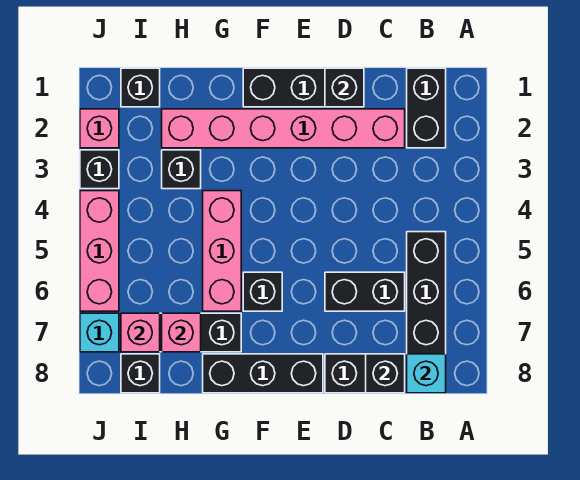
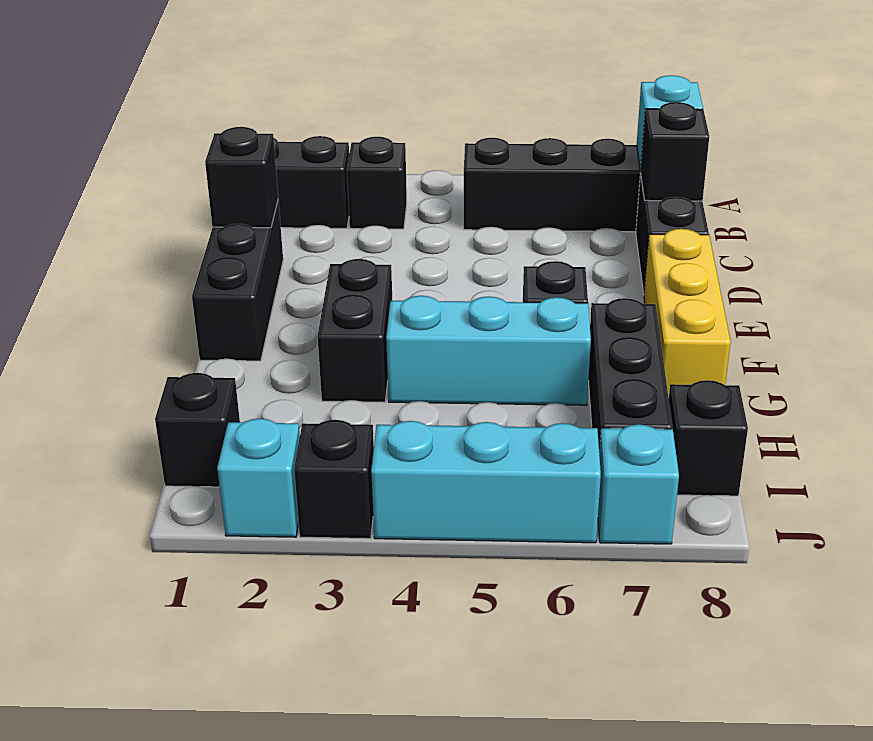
pink 1x6 brick [162,109,405,148] -> none
black 1x2 brick [325,272,405,311] -> black 1x2 brick moved to [317,259,392,402]
black 1x3 brick [203,354,323,393] -> yellow 1x3 brick [644,229,731,398]
pink 1x3 brick [203,191,241,311] -> cyan 1x3 brick [386,296,591,405]
black 1x1 brick [162,150,201,189] -> black 1x1 brick moved to [347,137,407,229]
pink 1x1 brick [162,313,201,352] -> none
pink 1x1 brick [121,313,160,352] -> none
pink 1x1 brick [80,109,119,148] -> cyan 1x1 brick [217,418,300,537]
pink 1x3 brick [80,191,119,311] -> cyan 1x3 brick [371,421,601,543]

